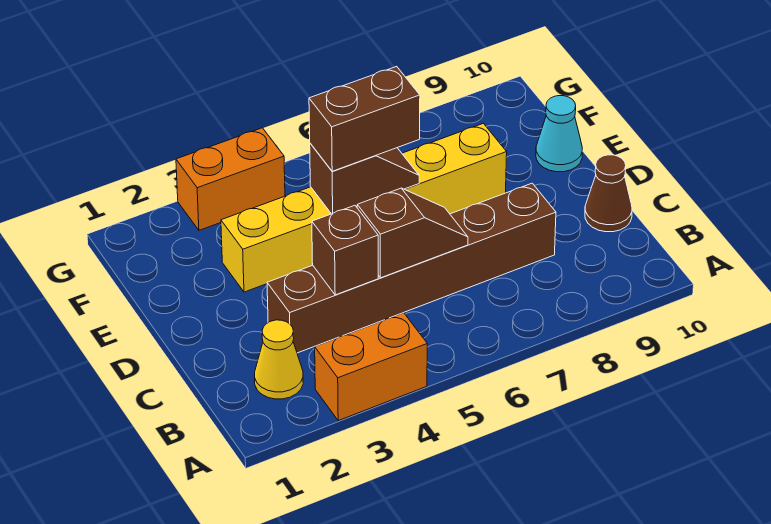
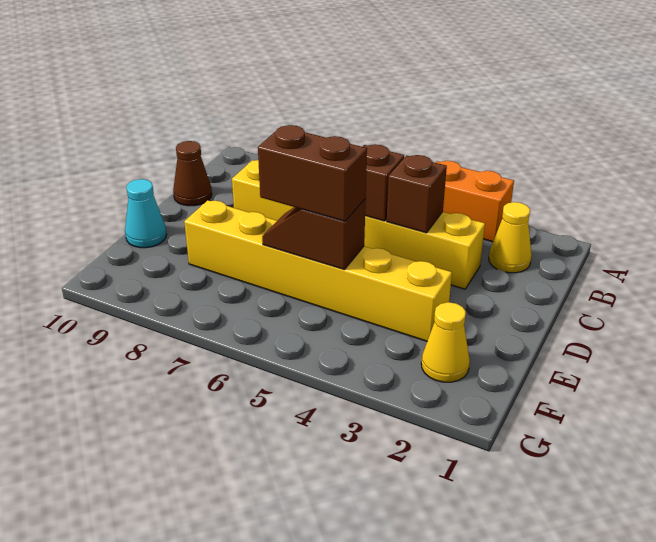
brown 1x6 brick [267,183,556,353] -> yellow 1x6 brick [232,160,485,289]
none -> yellow 1x1 cone [421,302,470,382]
orange 1x2 brick [176,128,285,230] -> none

